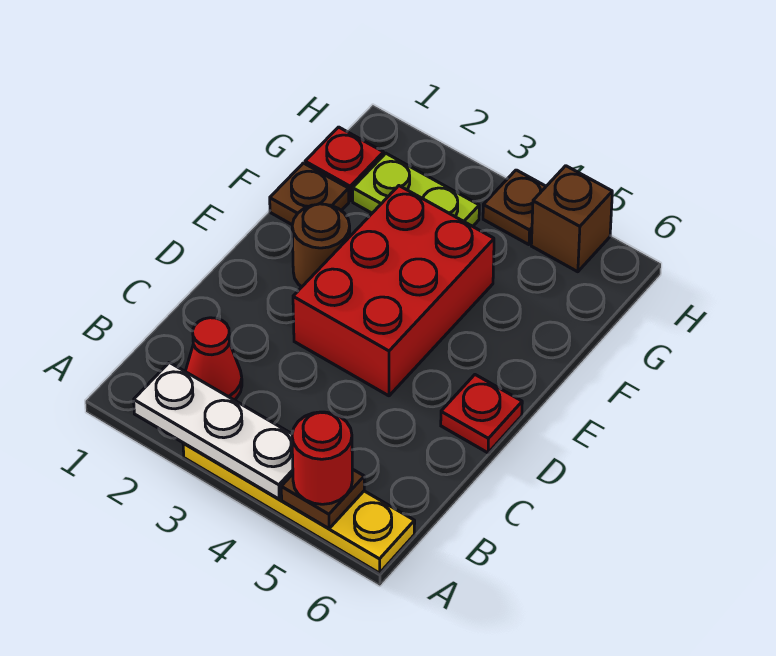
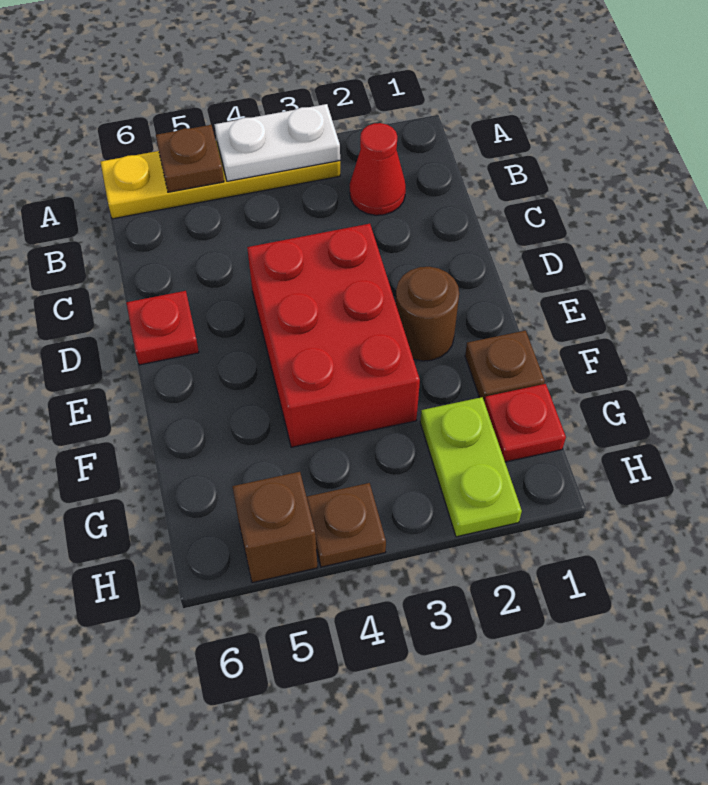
white 1x3 plate [134,362,293,499] -> white 1x2 plate [214,104,340,181]
red 1x1 round brick [292,412,352,504] -> none
lime 1x2 plate [353,153,479,226] -> lime 1x2 plate turned to [420,397,522,537]

